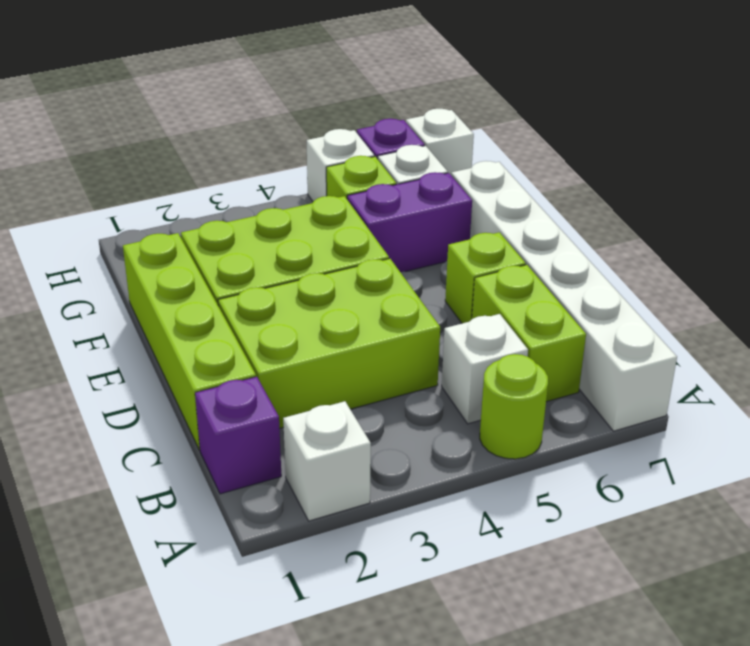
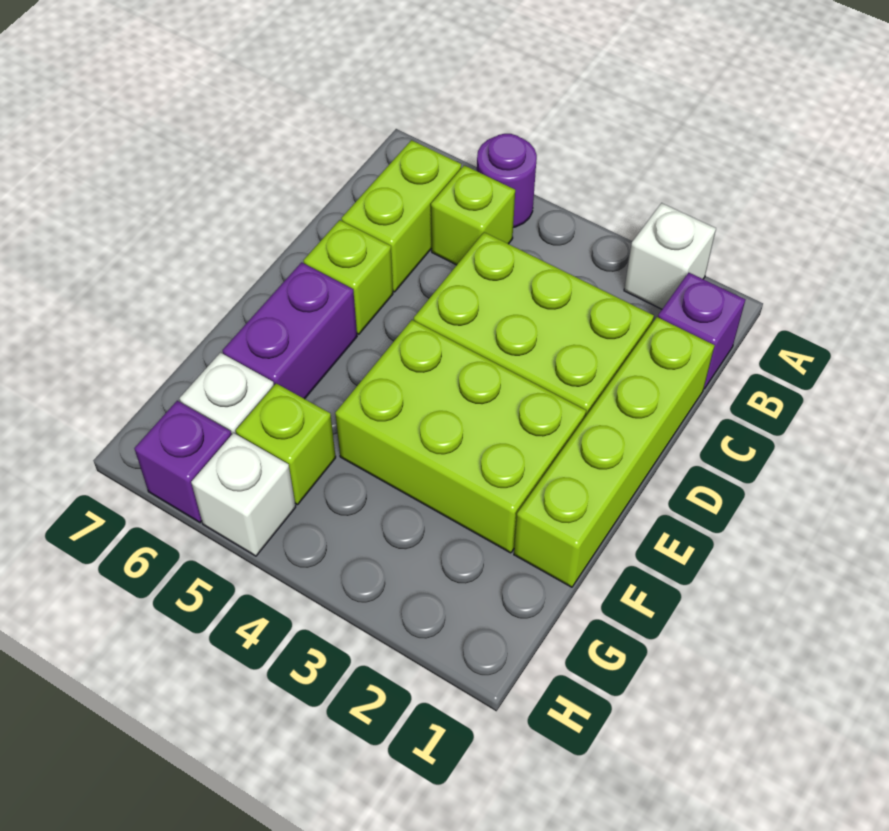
lime 1x1 round brick [480,354,548,459] -> purple 1x1 round brick [477,134,537,227]
white 1x6 brick [451,161,677,431] -> none
white 1x1 brick [442,314,528,424] -> lime 1x1 brick [431,165,515,265]
purple 1x2 brick [347,172,472,272] -> purple 1x2 brick turned to [223,262,357,399]
white 1x1 brick [406,109,474,175] -> none

